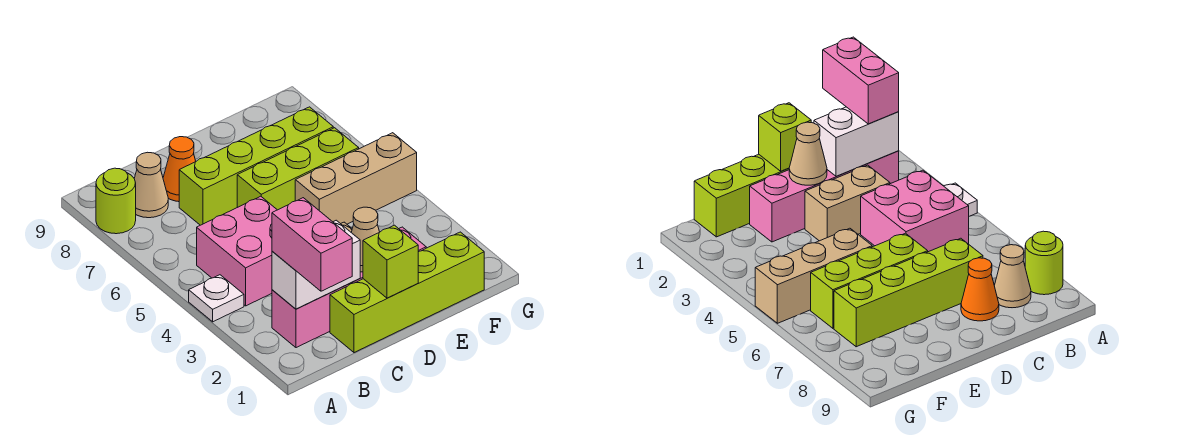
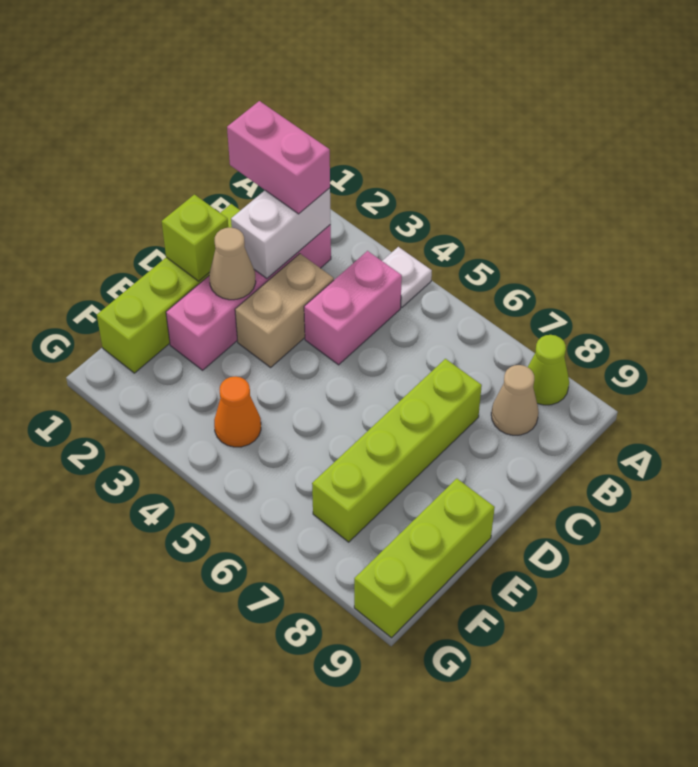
lime 1x1 round brick [96,168,136,234] -> lime 1x1 cone [528,335,569,405]
pink 2x2 brick [197,196,277,306] -> pink 1x2 brick [304,251,402,365]
orange 1x1 cone [163,137,196,202] -> orange 1x1 cone moved to [214,376,261,447]
lime 1x3 brick [237,128,359,210] -> lime 1x3 brick moved to [354,479,495,638]
tan 1x3 brick [295,133,417,224] -> none

